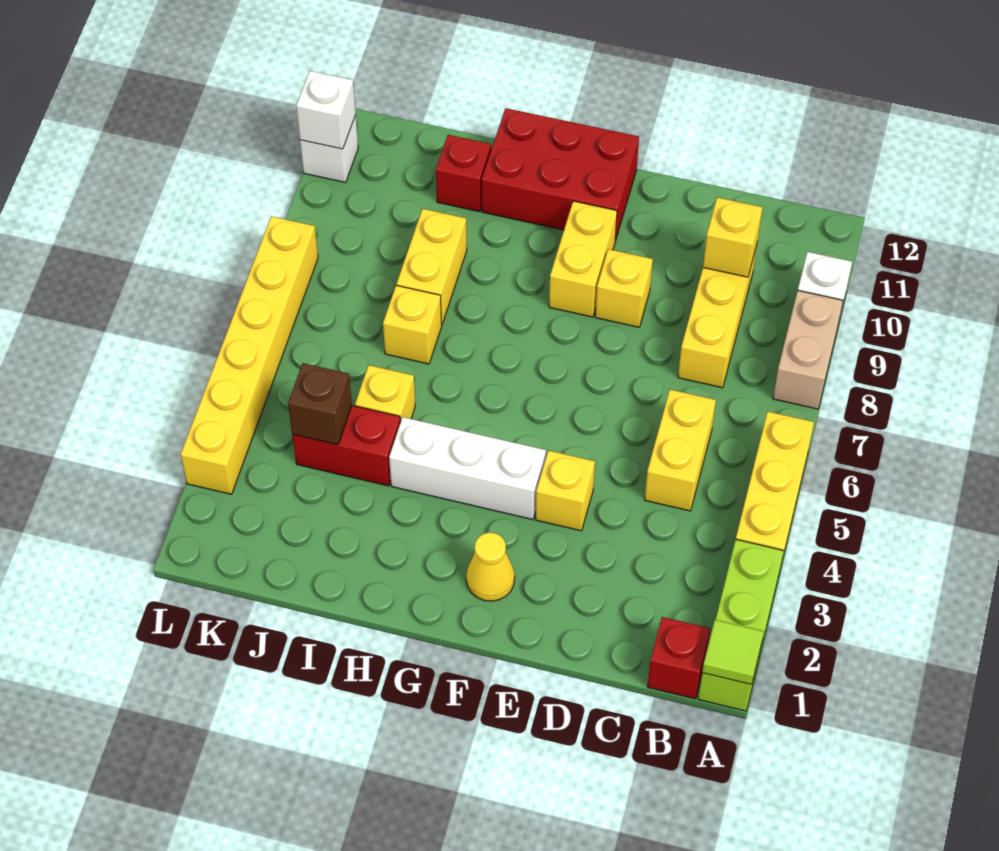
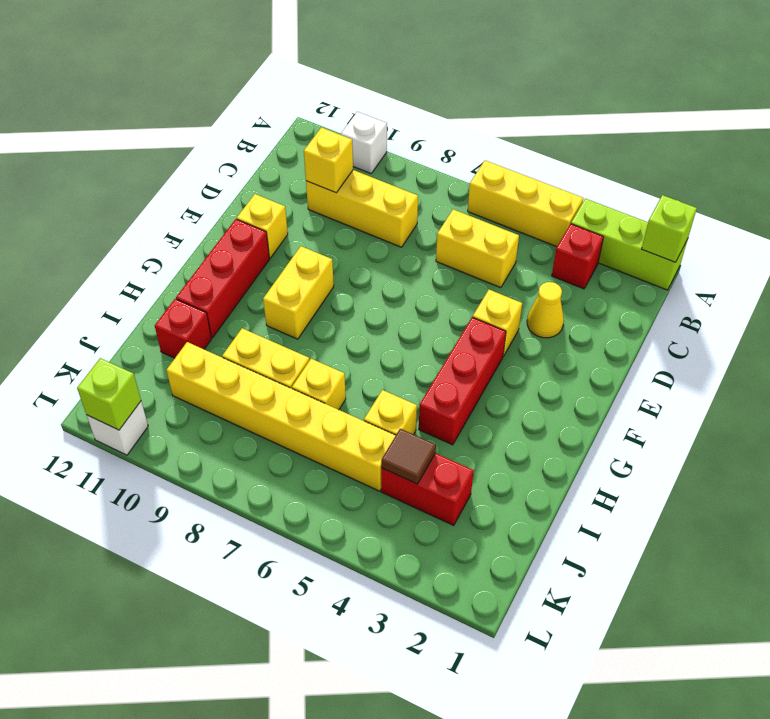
lime 1x1 tile [702,620,764,684] -> lime 1x1 brick [642,195,697,262]
tan 1x2 brick [773,290,843,409] -> none
red 1x1 brick [647,617,710,699] -> red 1x1 brick moved to [552,224,603,289]
yellow 1x1 brick [595,249,653,327] -> yellow 1x1 brick moved to [237,194,288,258]
yellow 1x1 cone [466,533,515,601] -> yellow 1x1 cone moved to [527,282,564,338]
white 1x3 brick [389,417,546,519] -> red 1x3 brick [419,317,506,445]
yellow 1x2 brick [549,201,617,317] -> yellow 1x2 brick turned to [263,246,334,339]
red 2x3 brick [482,108,639,241] -> red 1x3 brick [176,219,269,338]
red 1x2 brick [292,406,400,486] -> red 1x2 brick turned to [381,453,474,525]
brown 1x1 brick [288,363,352,445] -> brown 1x1 tile [381,429,436,484]
yellow 1x6 brick [181,216,318,494] -> yellow 1x6 brick moved to [167,342,396,491]
white 1x1 brick [296,71,356,149] -> lime 1x1 brick [77,358,141,430]

